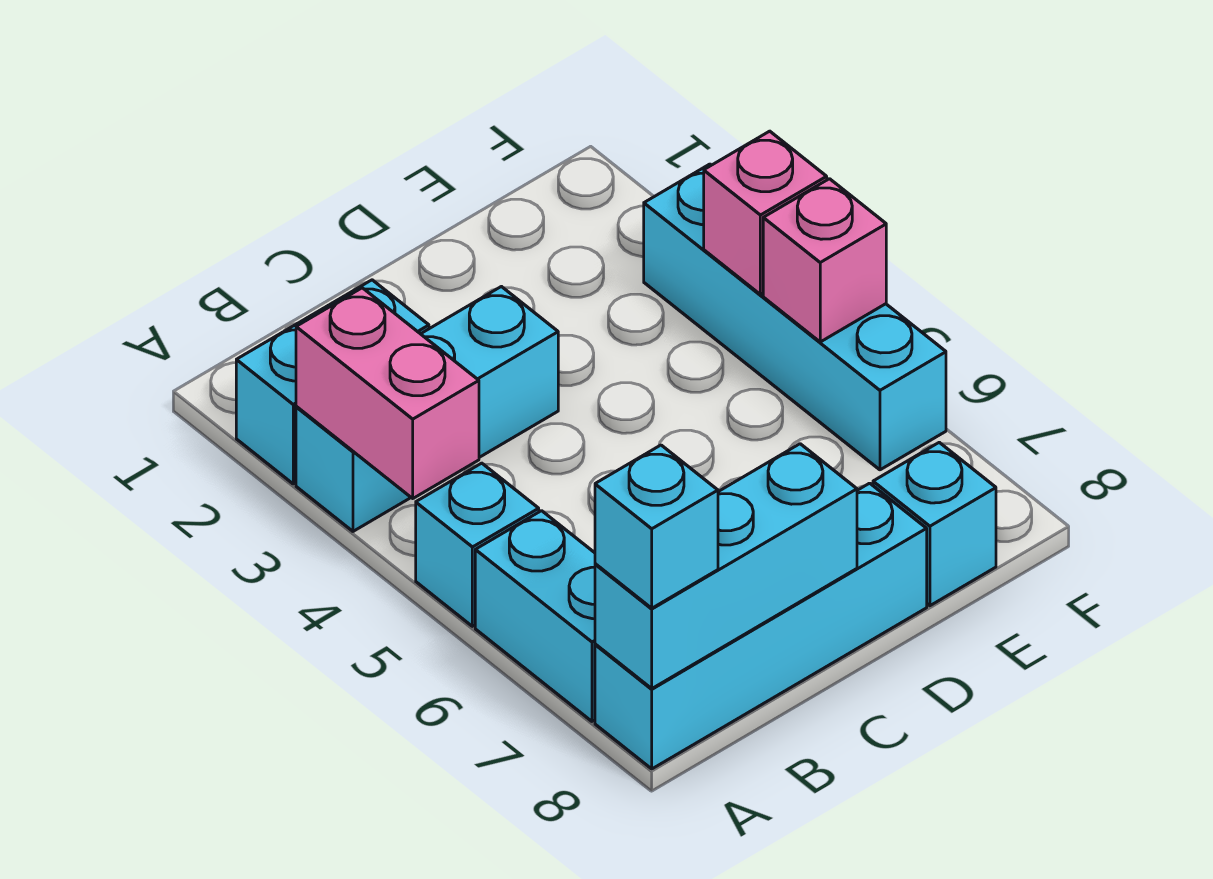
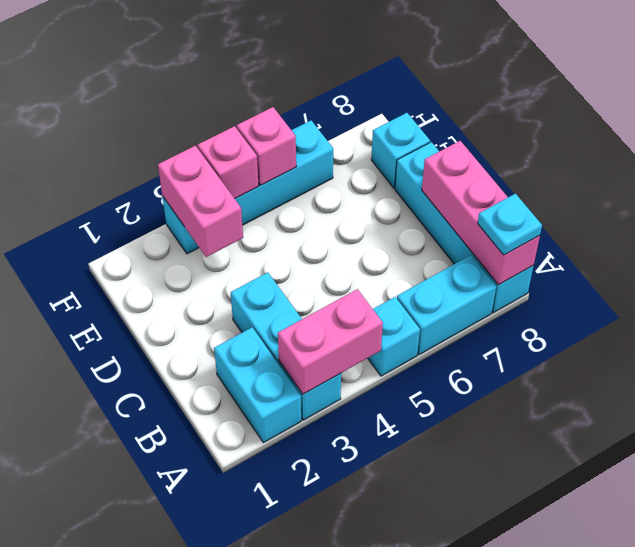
cyan 1x3 brick [595,444,857,688] -> pink 1x3 brick [422,141,540,285]
cyan 1x1 brick [595,445,718,608] -> cyan 1x1 plate [478,194,542,255]
none -> pink 1x2 brick [158,146,243,257]

